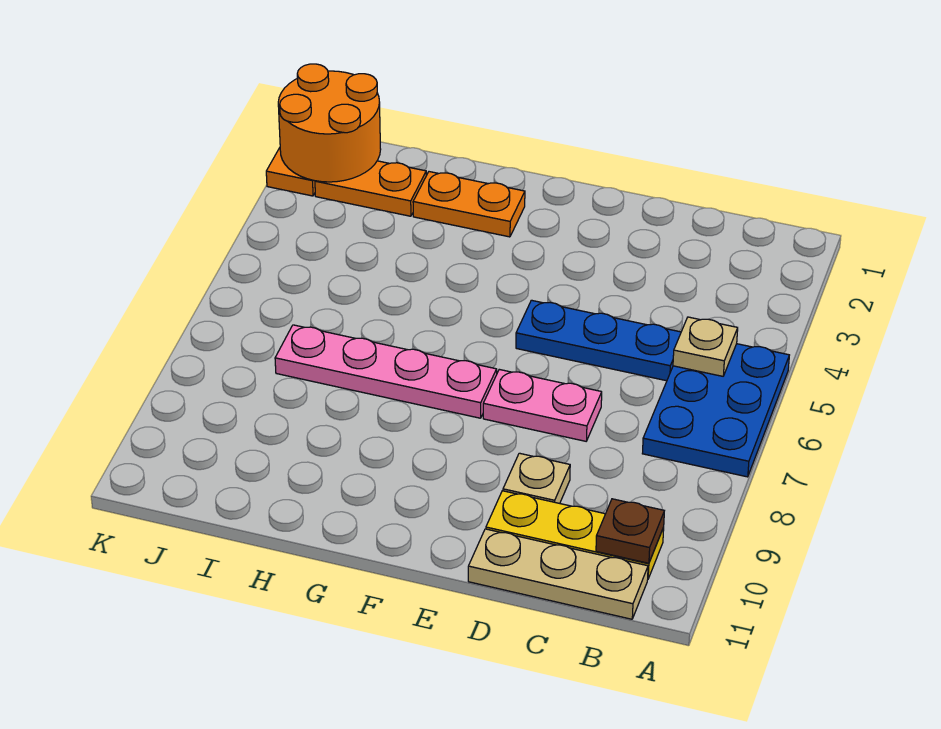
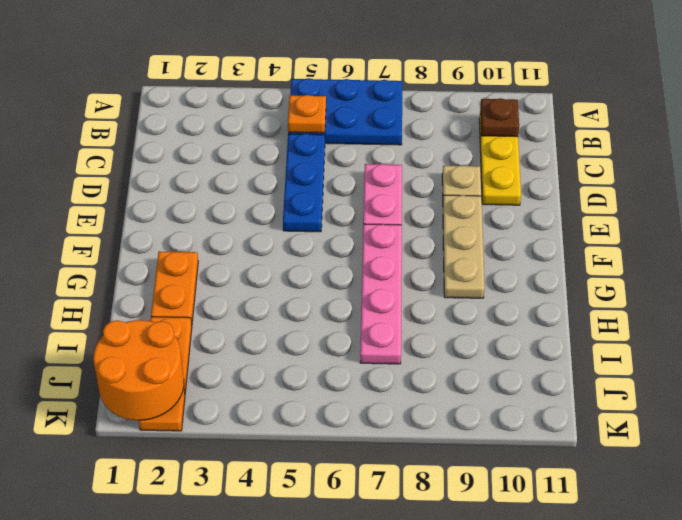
tan 1x1 plate [673,317,738,376] -> orange 1x1 plate [288,95,326,133]
tan 1x3 plate [468,529,648,619] -> tan 1x3 plate moved to [443,195,485,298]

